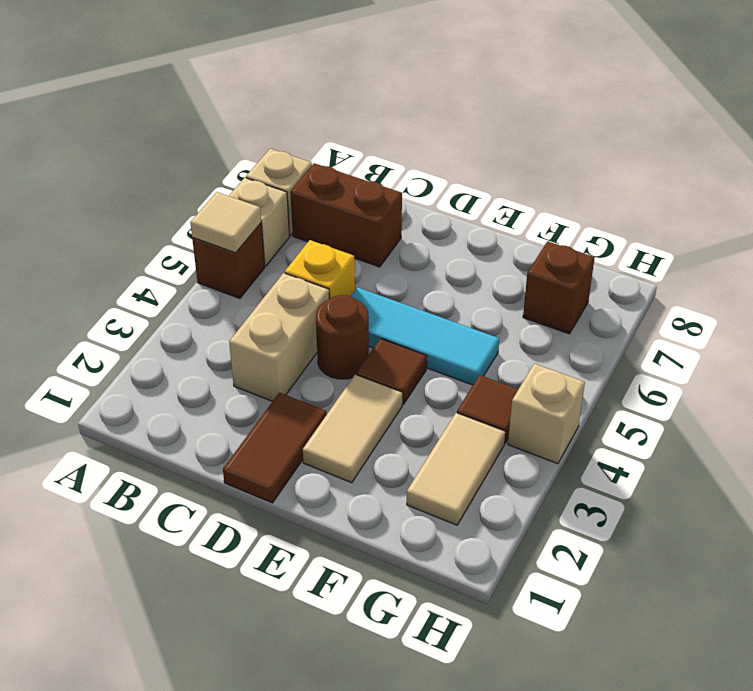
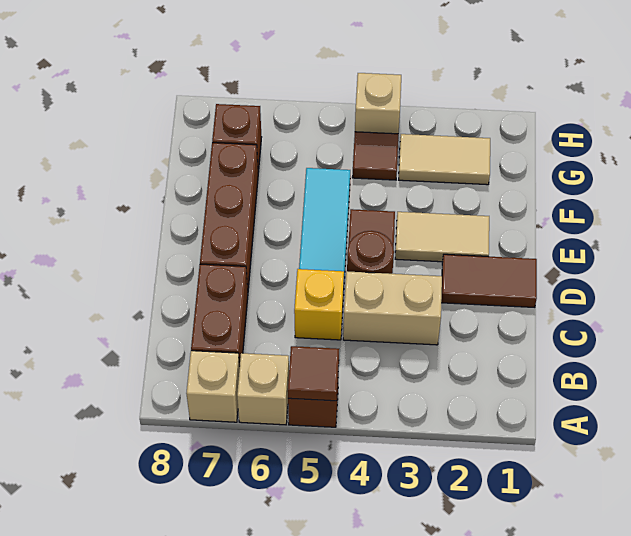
tan 1x1 tile [190,192,261,253] -> brown 1x1 tile [288,346,339,401]
none -> brown 1x3 brick [200,143,258,289]

